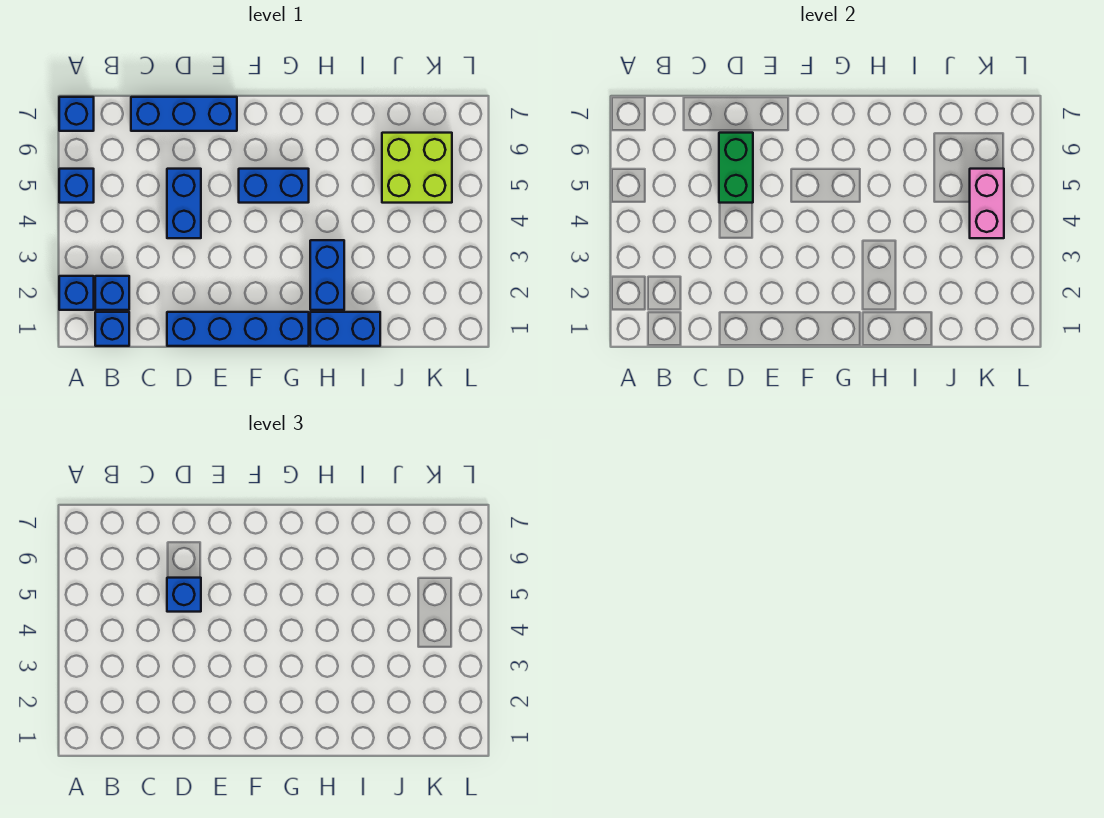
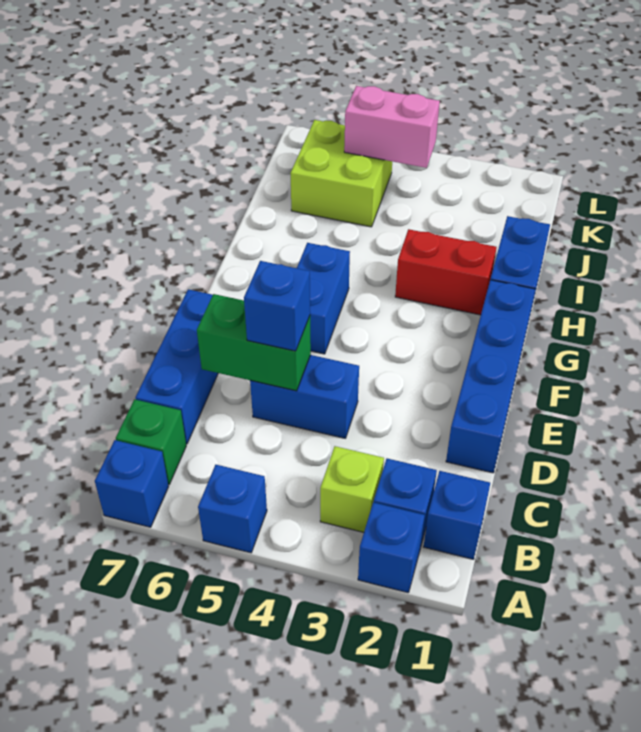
none -> lime 1x1 brick [320,446,384,532]
none -> green 1x1 brick [116,399,186,484]
blue 1x2 brick [310,240,344,310] -> red 1x2 brick [395,229,497,315]

